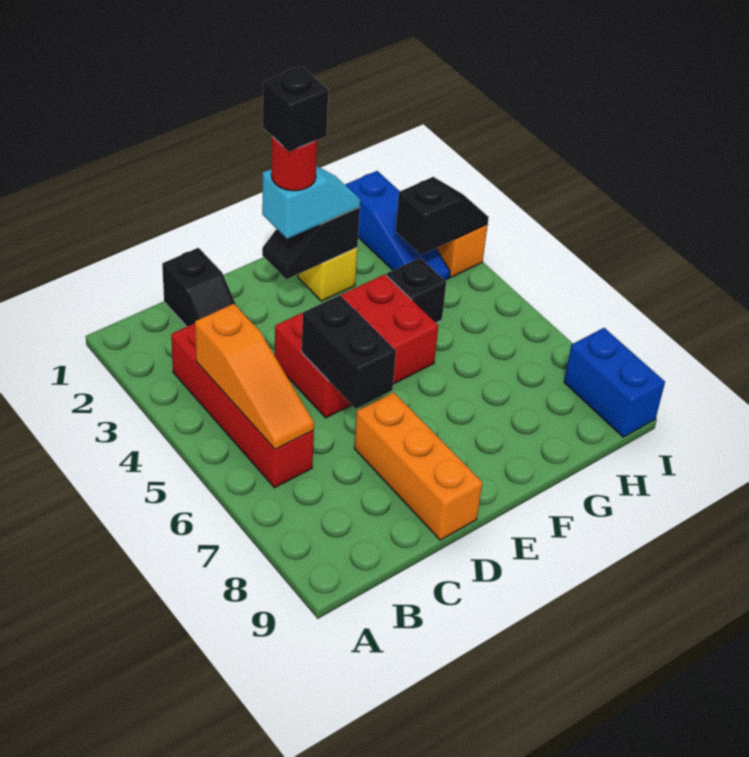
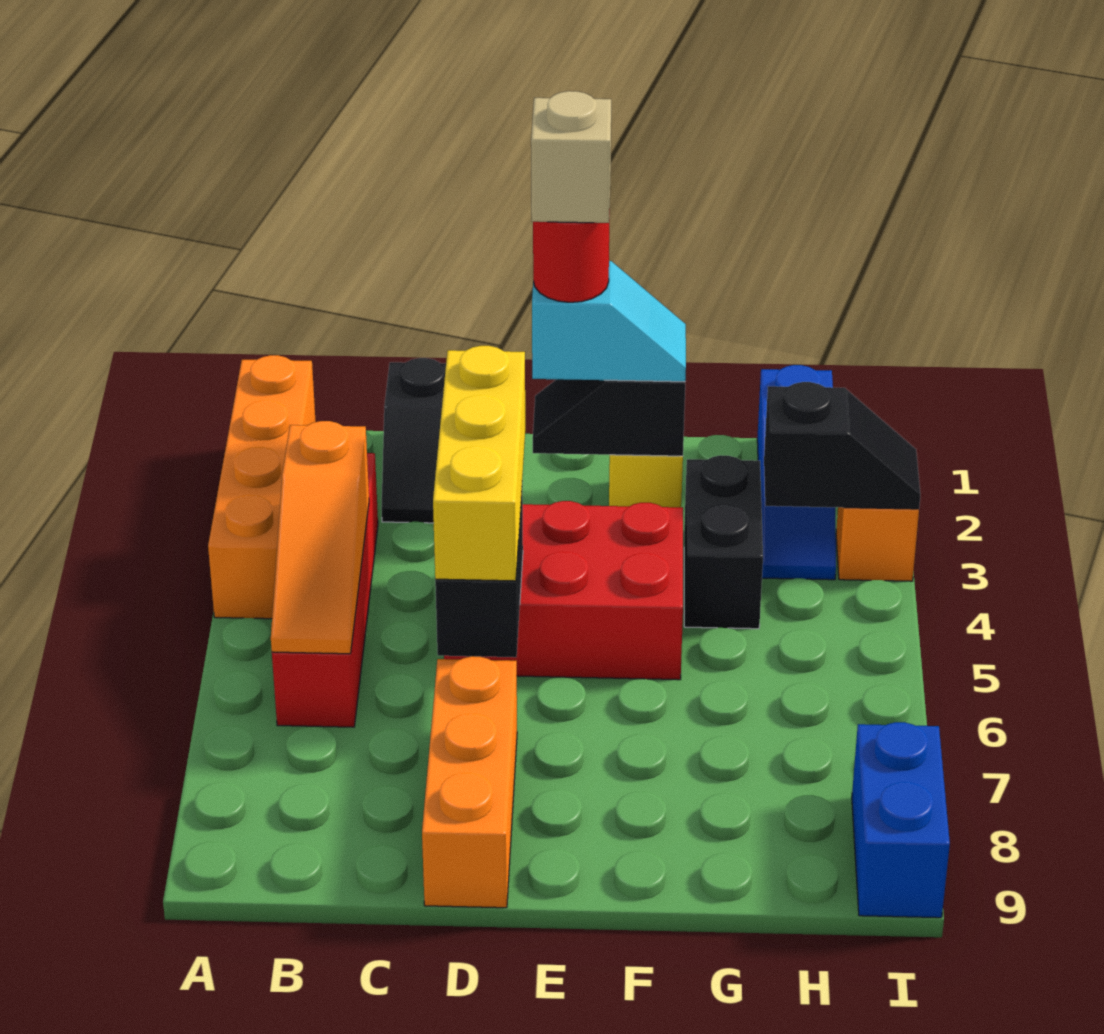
none -> orange 1x4 brick [208,355,316,619]
none -> yellow 1x3 brick [433,346,525,581]
black 1x1 brick [263,66,328,151] -> tan 1x1 brick [531,91,611,223]
black 1x1 brick [386,258,446,323] -> black 1x2 brick [684,455,763,629]

